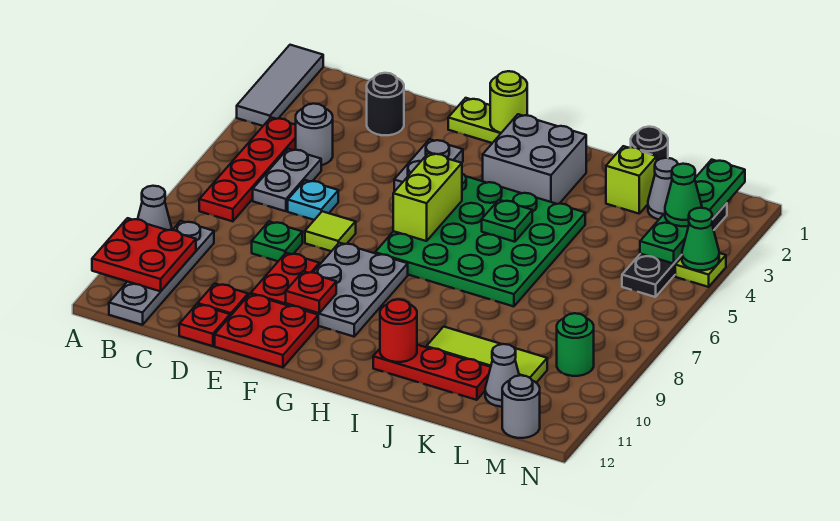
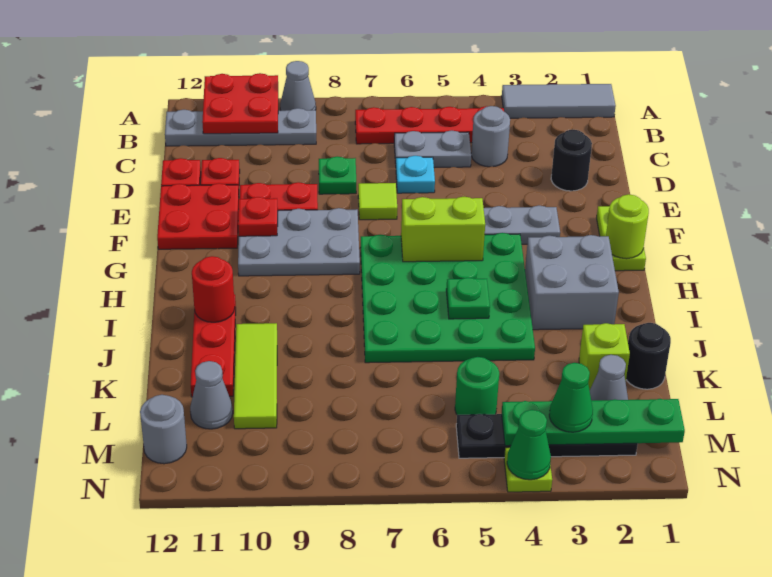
green 1x1 round brick [557,313,594,376] -> green 1x1 round brick moved to [455,357,499,415]

